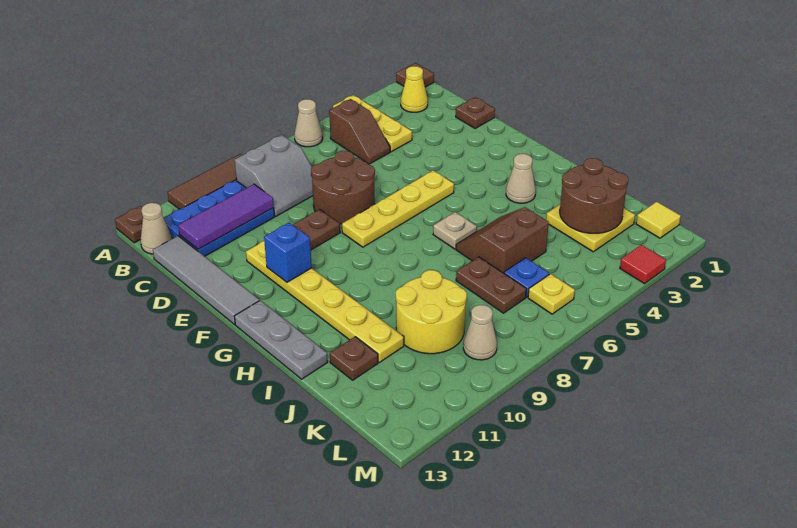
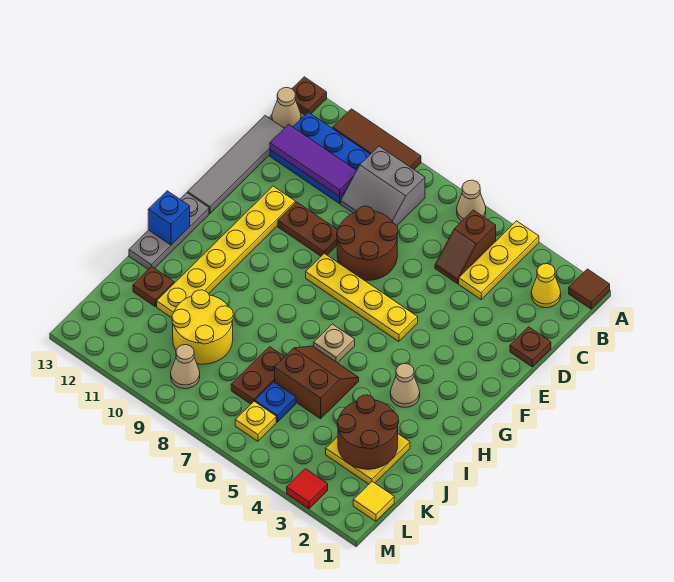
blue 1x1 brick [264,223,312,282] -> blue 1x1 brick moved to [148,191,190,245]

